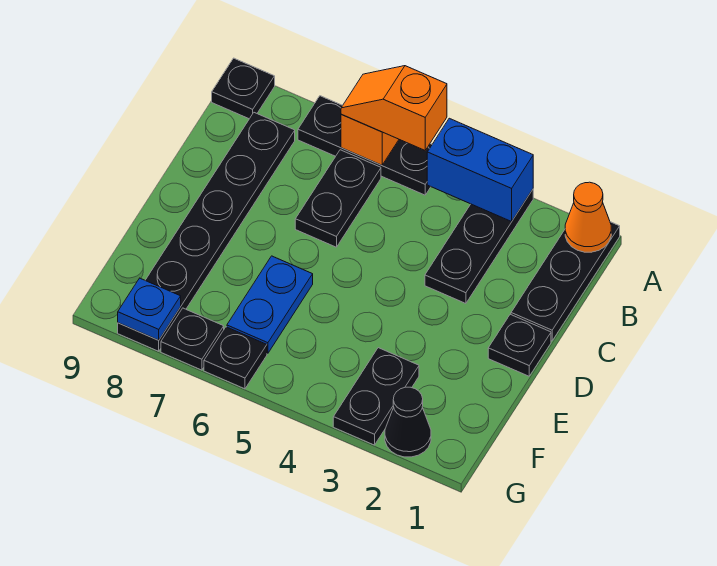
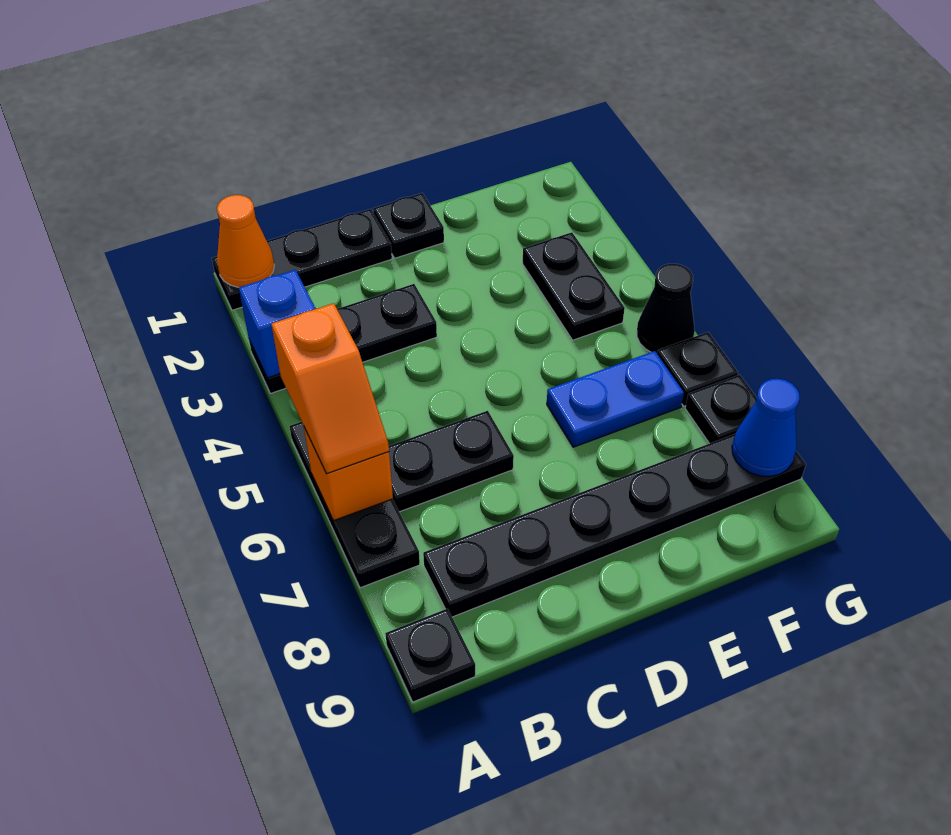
blue 1x2 brick [427,118,533,222] -> blue 1x1 brick [239,270,316,378]
black 1x2 plate [333,348,419,445] -> black 1x2 plate turned to [522,232,625,340]
black 1x1 cone [385,387,431,457] -> black 1x1 cone moved to [637,264,695,353]
blue 1x1 plate [118,278,181,340] -> blue 1x1 cone [732,379,800,476]

